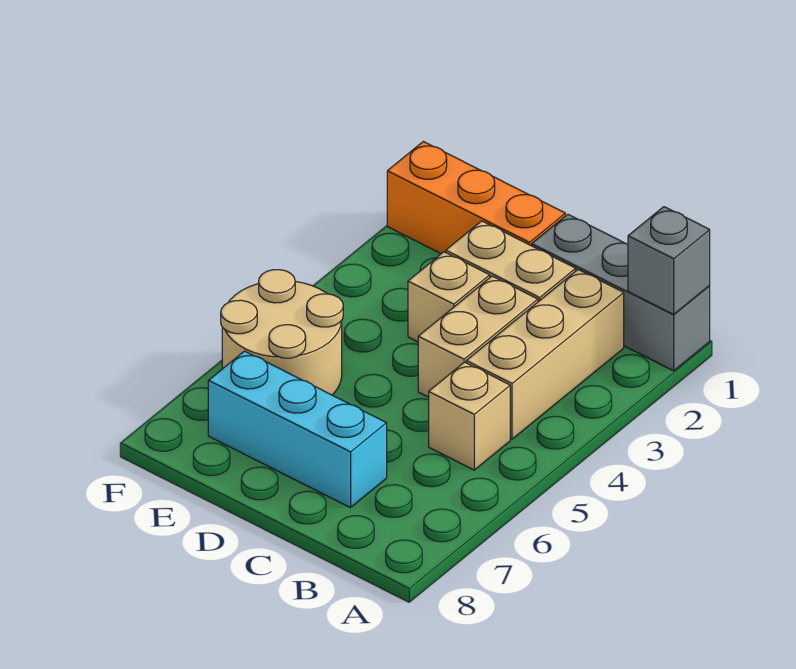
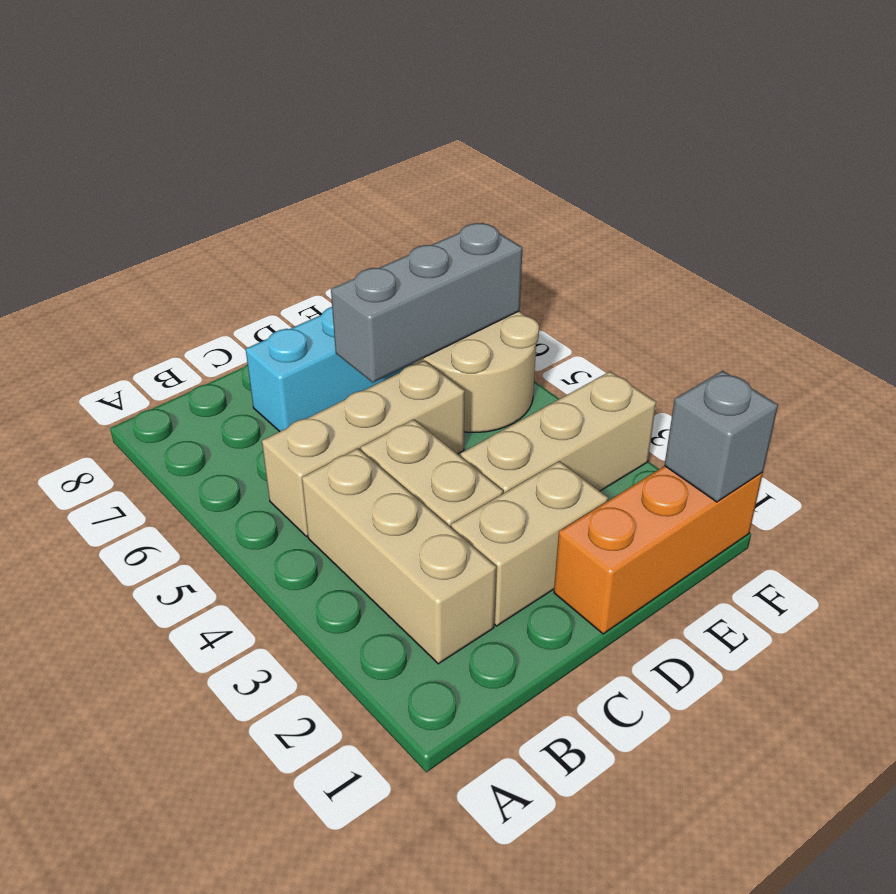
grey 1x3 brick [532,214,710,371] -> grey 1x3 brick moved to [331,223,522,382]
grey 1x1 brick [628,207,710,314] -> grey 1x1 brick moved to [664,371,778,502]
tan 1x1 brick [429,362,510,470] -> tan 1x3 brick [262,361,465,536]
tan 1x1 brick [408,252,490,342] -> tan 1x3 brick [461,372,656,494]

